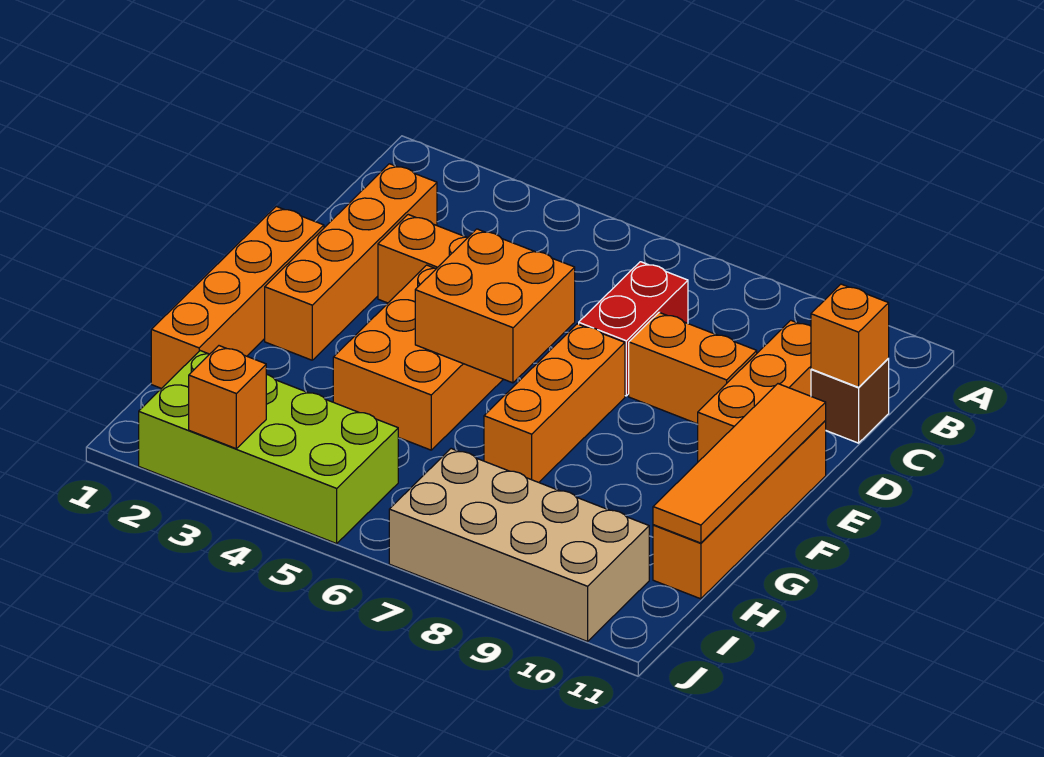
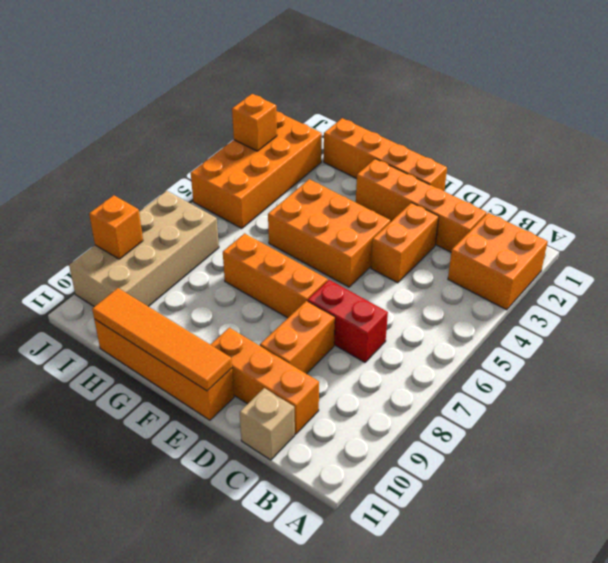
brown 1x1 brick [811,359,889,443] -> tan 1x1 brick [240,388,295,460]
orange 1x1 brick [811,284,889,387] -> orange 1x1 brick moved to [89,195,143,259]
orange 2x2 brick [415,229,575,383] -> orange 2x2 brick moved to [448,213,548,310]
lime 2x4 brick [139,351,398,544] -> orange 2x4 brick [191,111,322,228]

